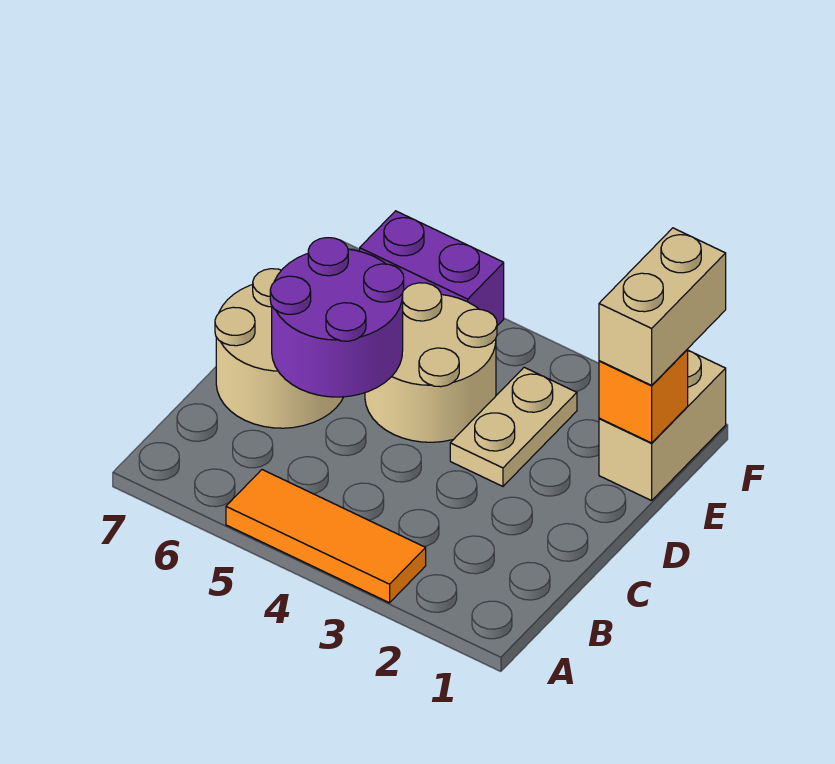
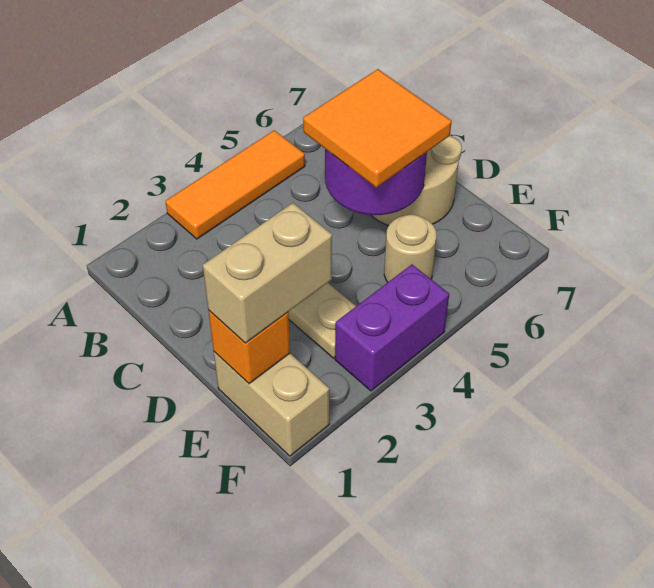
none -> orange 2x2 tile [303,69,452,188]
tan 2x2 round brick [365,283,497,442] -> tan 1x1 round brick [384,214,436,282]
tan 1x2 brick [599,228,726,385] -> tan 1x2 brick turned to [203,203,332,343]
purple 1x2 brick [360,211,504,326] -> purple 1x2 brick moved to [335,264,449,391]

